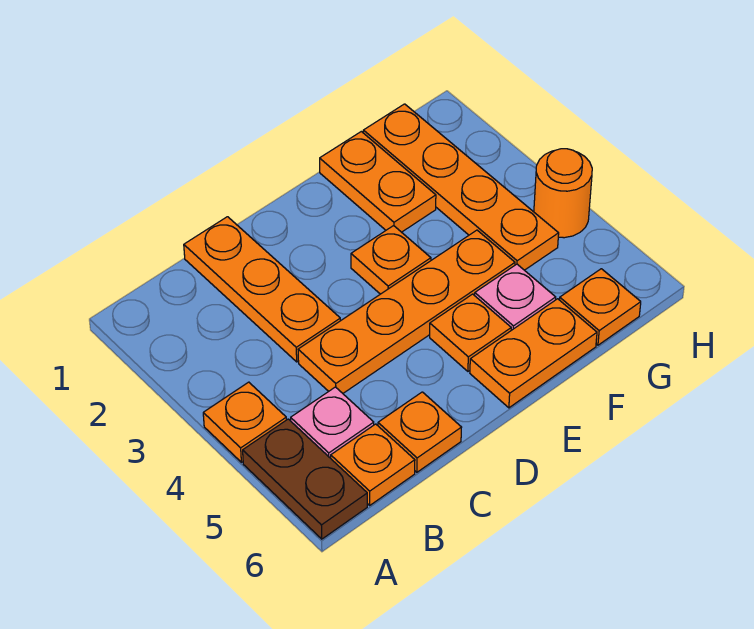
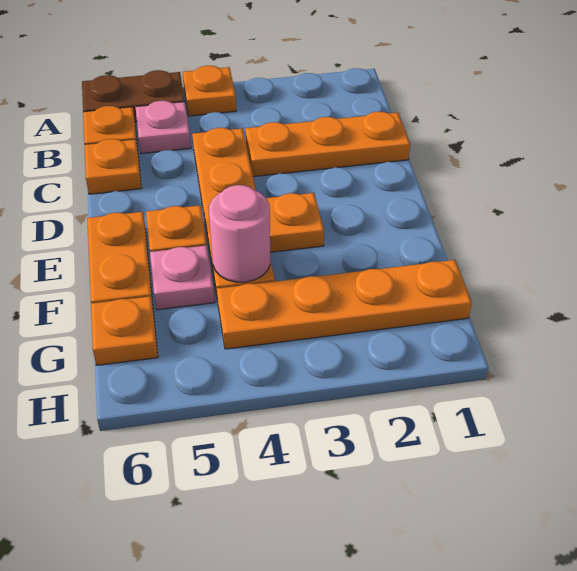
orange 1x2 plate [320,132,436,232] -> none
none -> pink 1x1 round brick [209,185,270,282]
orange 1x1 round brick [534,149,592,238] -> none

